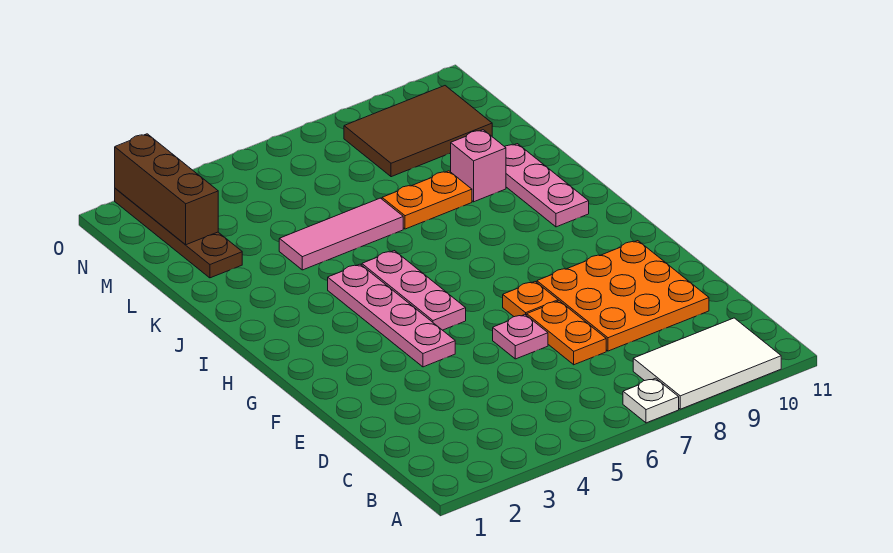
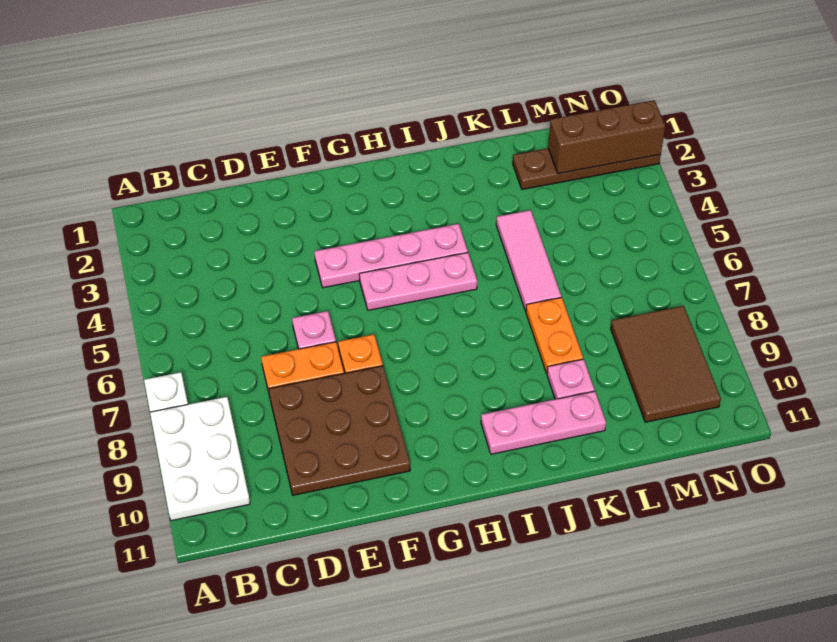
white 2x3 tile [633,318,781,409] -> white 2x3 plate [150,397,250,521]
orange 3x3 plate [537,241,709,351] -> brown 3x3 plate [269,366,410,495]
pink 1x1 brick [451,130,506,202] -> pink 1x1 plate [547,359,595,399]

